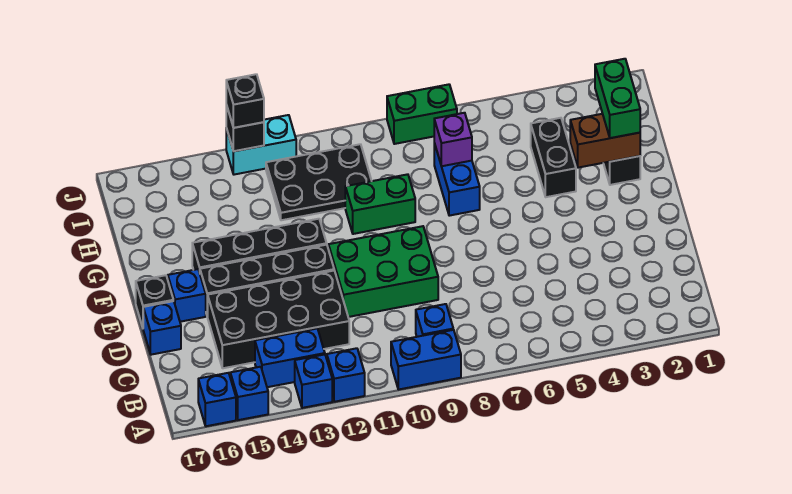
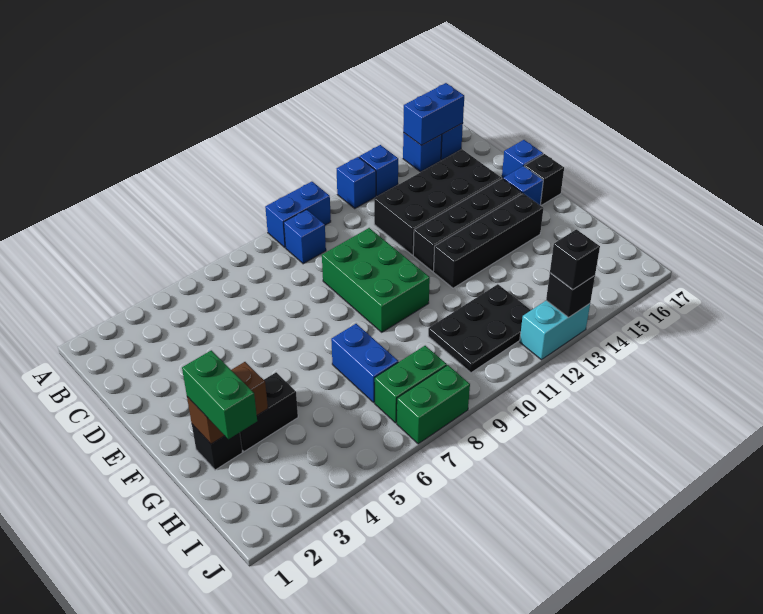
blue 1x2 brick [255,329,325,387] -> blue 1x2 brick moved to [403,83,464,145]
green 2x3 brick [328,226,438,317] -> green 2x3 brick turned to [322,228,430,332]
black 1x2 brick [531,118,576,197] -> black 1x2 brick turned to [240,372,298,452]
green 1x2 brick [345,174,415,234] -> green 1x2 brick moved to [375,346,447,423]
purple 1x1 brick [434,113,472,166] -> none

